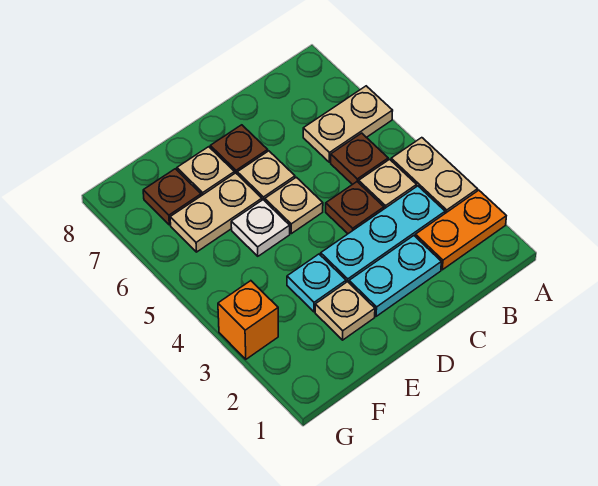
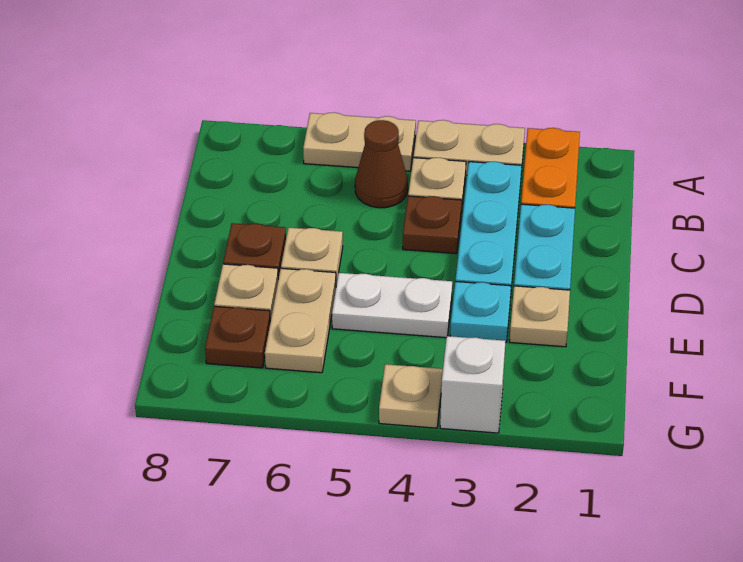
tan 1x2 plate [303,86,393,162] -> tan 1x2 plate turned to [303,113,416,171]
brown 1x1 plate [331,133,388,185] -> brown 1x1 cone [355,120,408,208]
tan 1x1 plate [265,177,323,234] -> tan 1x1 plate moved to [379,364,443,428]
white 1x1 plate [231,200,290,256] -> white 1x2 plate [332,273,452,338]
orange 1x1 brick [218,281,278,359] -> white 1x1 brick [440,336,505,433]

